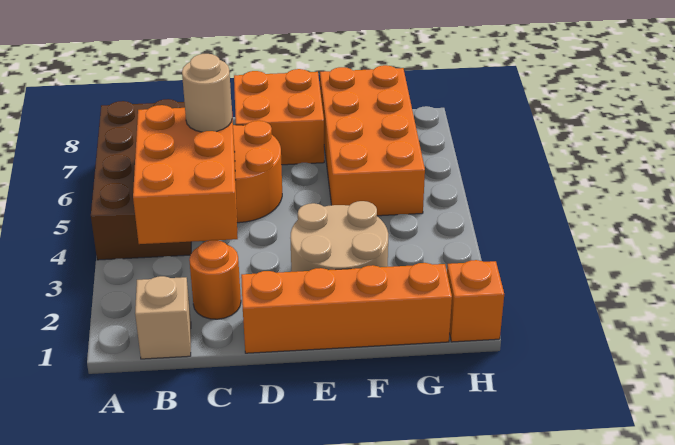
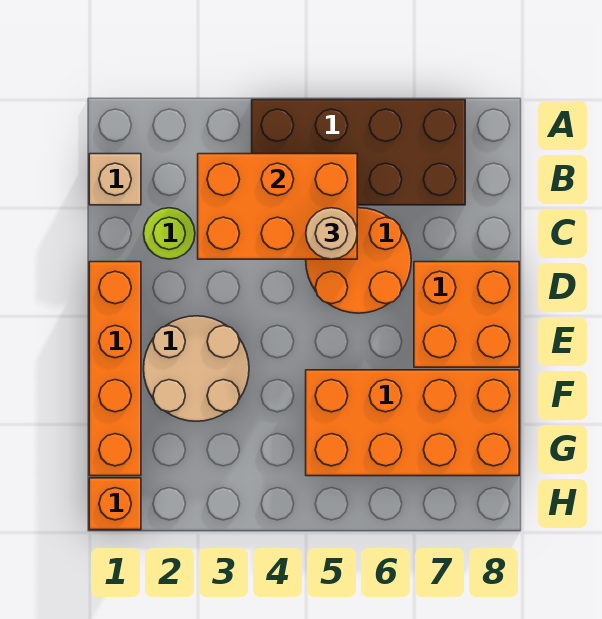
orange 1x1 round brick [189,240,241,319] -> lime 1x1 round brick [144,208,195,259]

